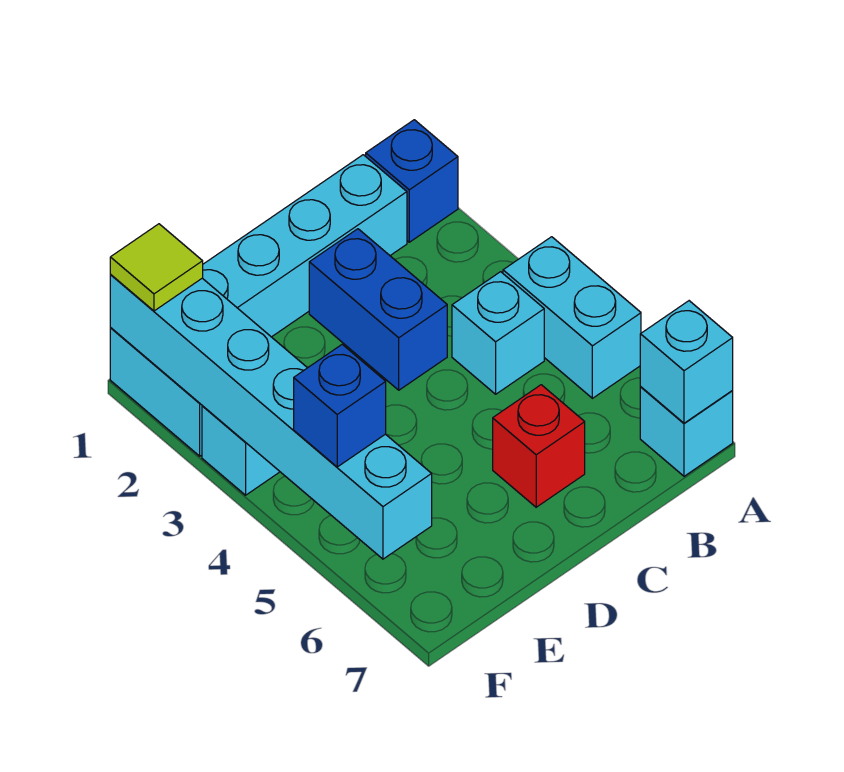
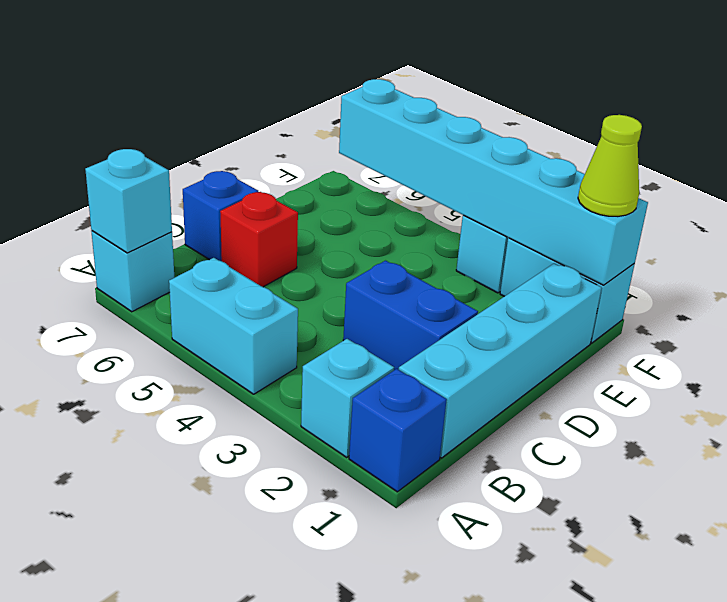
cyan 1x1 brick [452,272,544,394] -> cyan 1x1 brick moved to [301,339,394,457]
lime 1x1 tile [110,224,203,311] -> lime 1x1 cone [578,115,642,216]
blue 1x1 brick [294,344,386,467] -> blue 1x1 brick moved to [183,171,258,261]

